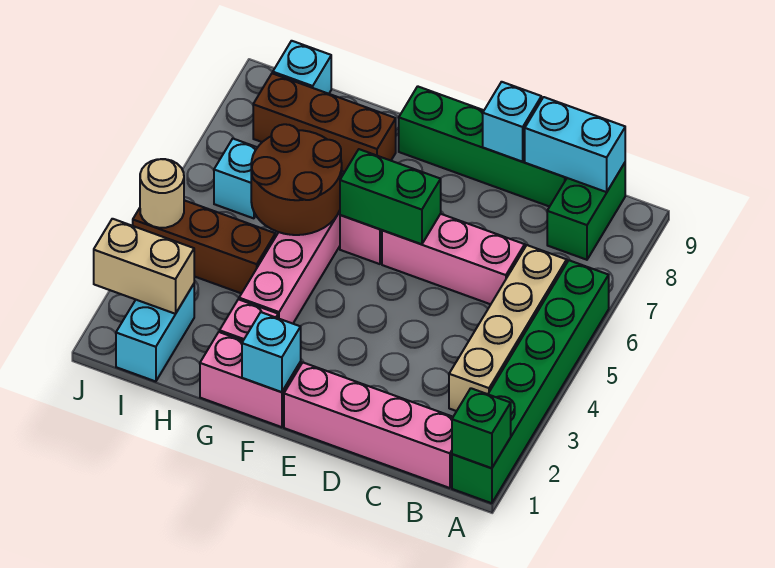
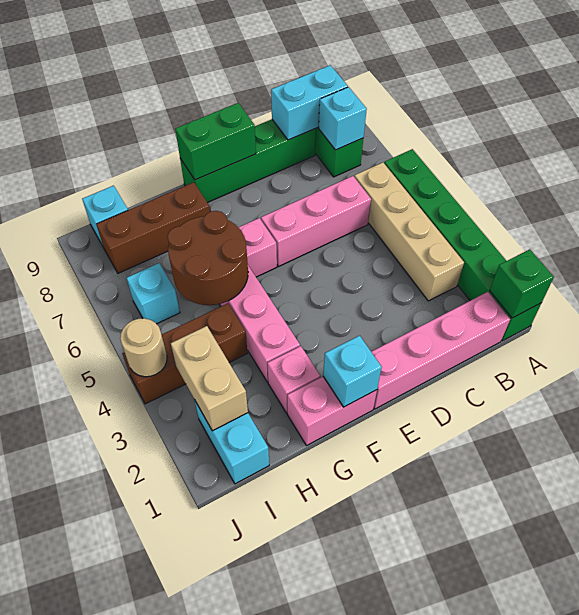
cyan 1x1 brick [483,82,541,162] -> cyan 1x1 brick moved to [319,87,367,150]
green 1x2 brick [340,149,441,244] -> green 1x2 brick moved to [175,103,256,180]
tan 1x2 brick [94,219,194,314] -> tan 1x2 brick turned to [171,326,248,431]

